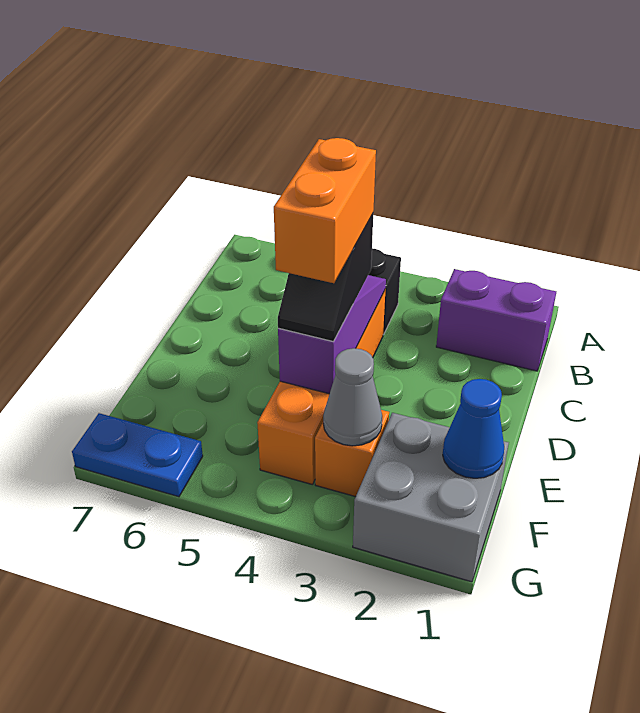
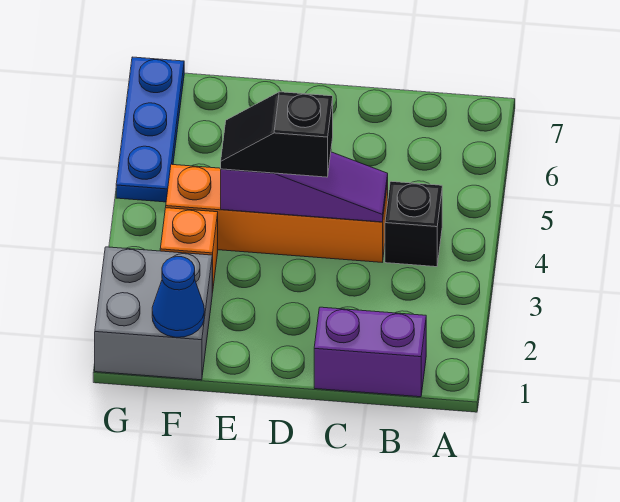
purple 1x2 brick [436,269,556,371] -> purple 1x2 brick turned to [314,307,426,397]
orange 1x2 brick [274,138,376,283] -> none
grey 1x1 cone [323,348,382,446] -> none
blue 1x2 plate [72,413,203,497] -> blue 1x3 plate [116,57,184,202]

